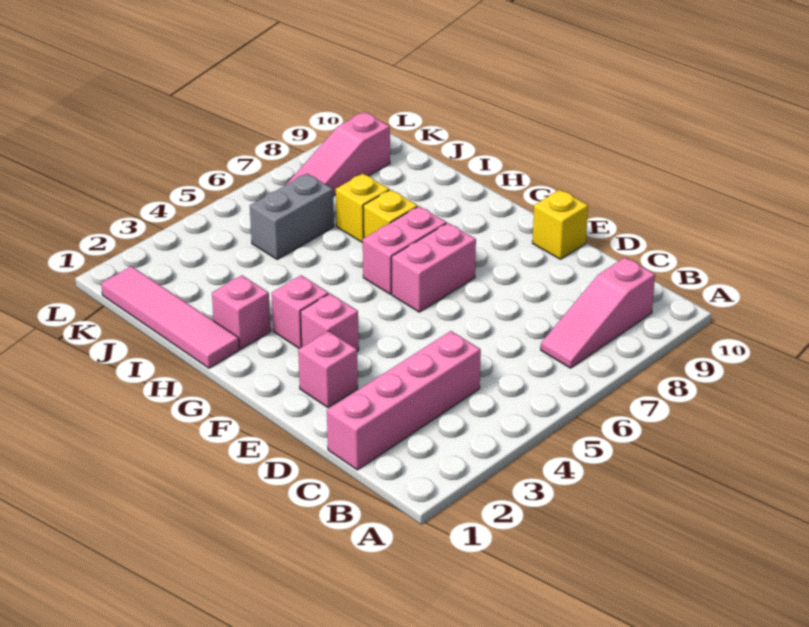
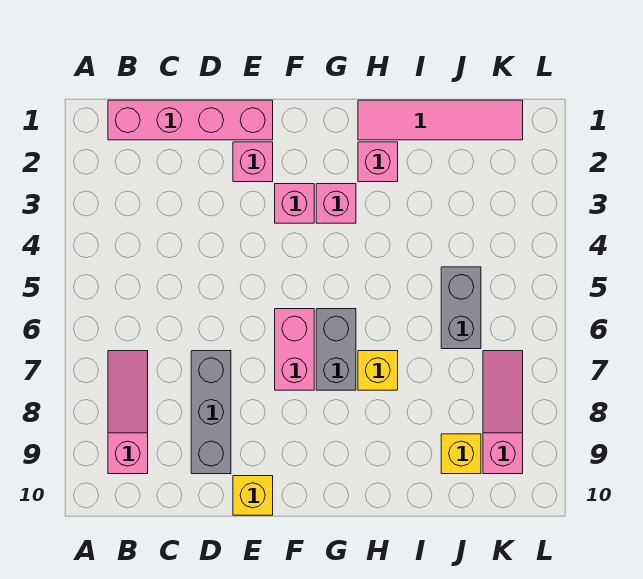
pink 1x4 brick [327,331,481,470] -> pink 1x4 brick turned to [108,100,273,140]
none -> grey 1x3 brick [191,351,231,474]
pink 1x2 brick [363,206,446,294] -> grey 1x2 brick [316,309,356,390]
yellow 1x1 brick [336,174,389,243] -> yellow 1x1 brick moved to [441,434,481,474]

